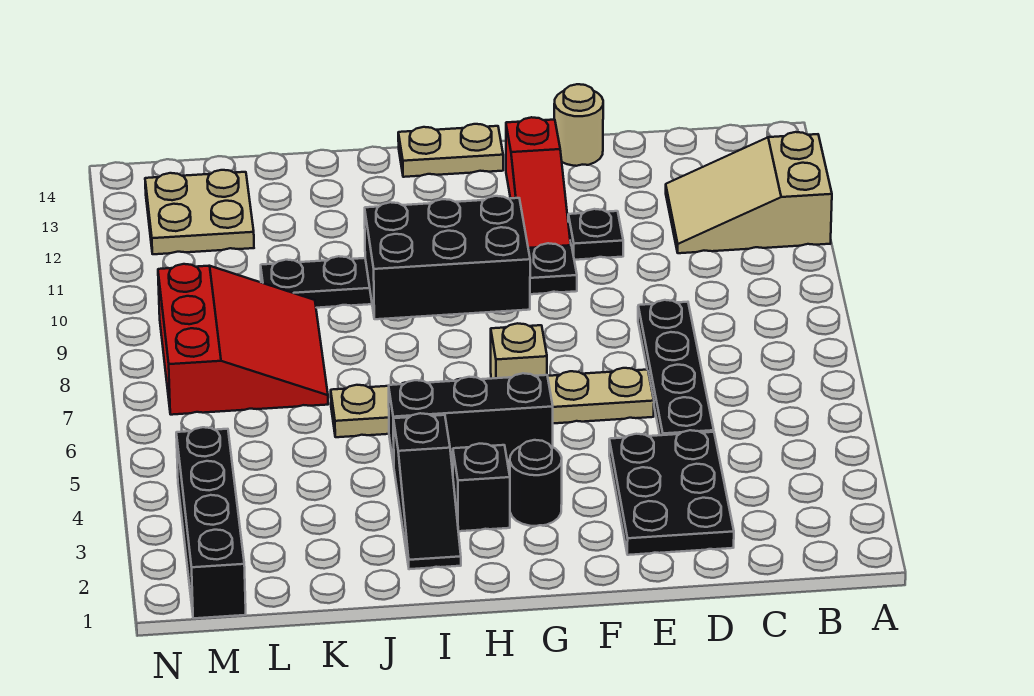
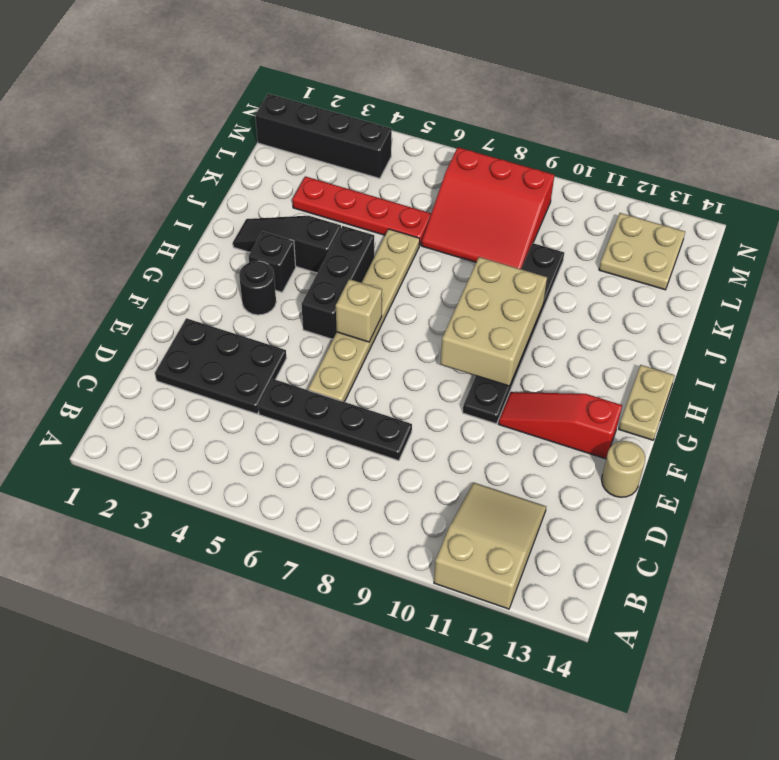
black 1x1 plate [568,209,623,260] -> none
black 2x3 brick [365,196,530,319] -> tan 2x3 brick [440,257,547,386]
none -> red 1x4 plate [292,176,431,246]

